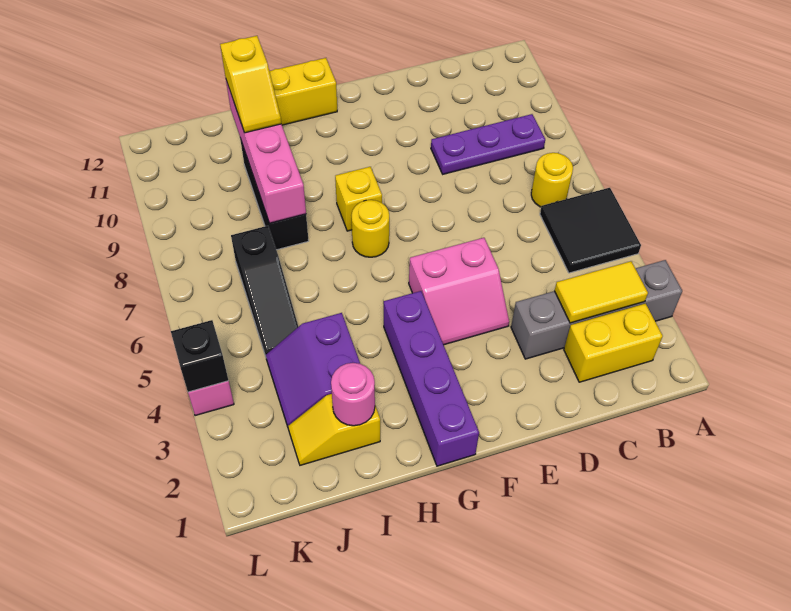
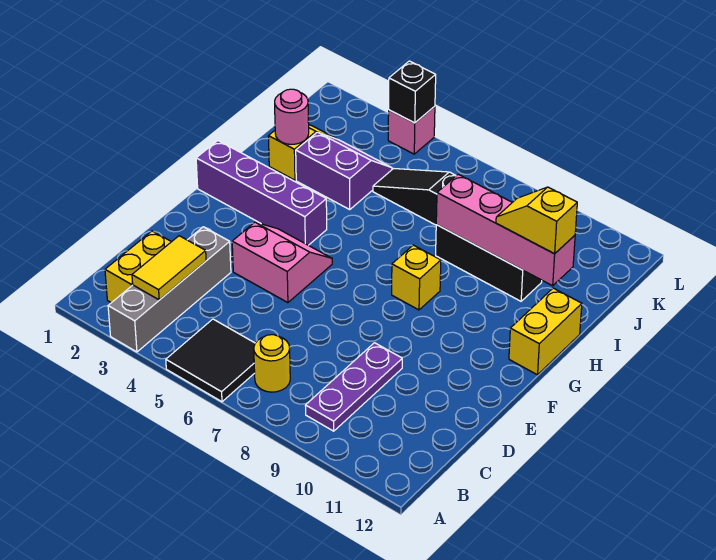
pink 2x2 slope [409,238,509,345] -> pink 2x2 slope turned to [232,222,332,303]
yellow 1x1 round brick [352,200,389,257] -> none

